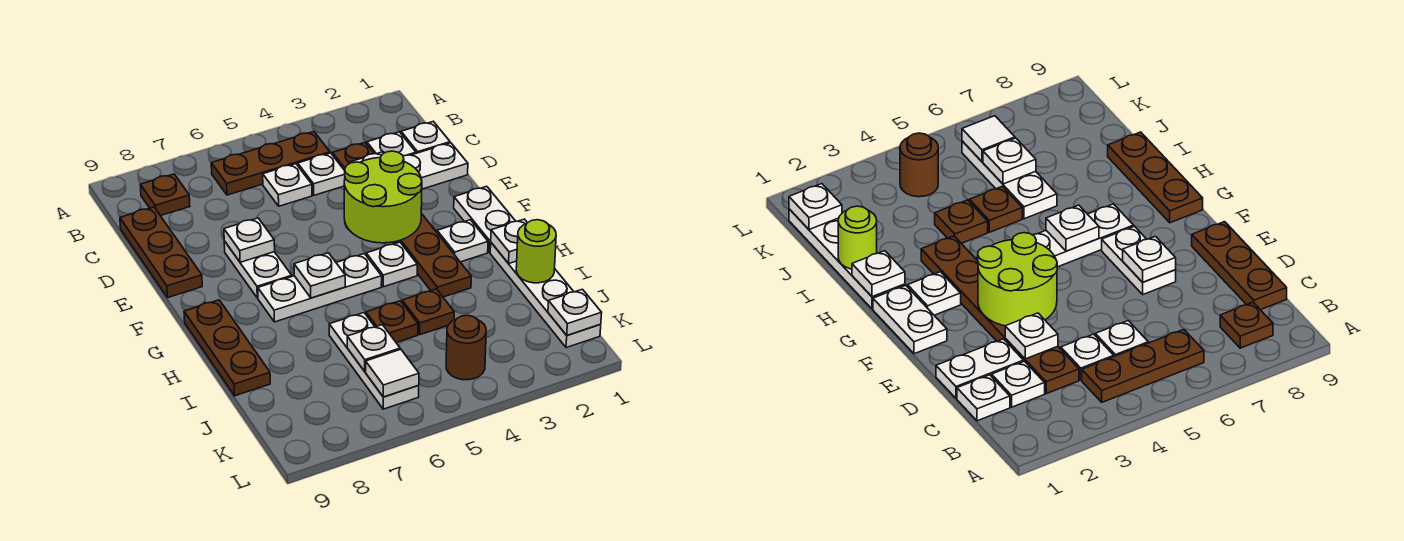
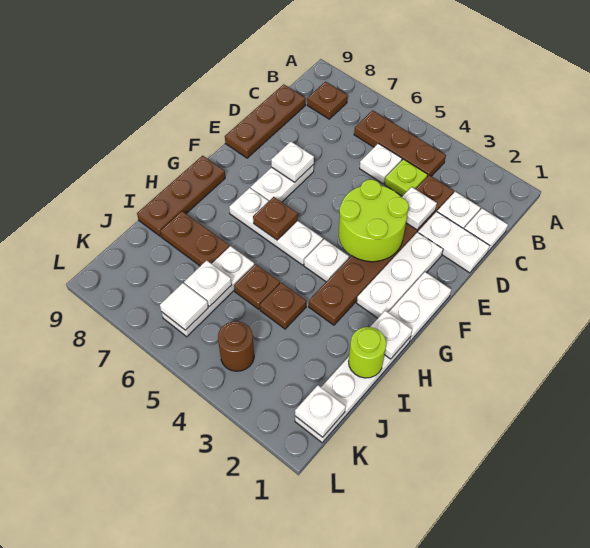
white 1x1 plate [298,153,345,195] -> lime 1x1 plate [384,159,428,196]
white 1x1 plate [437,220,488,262] -> white 1x3 plate [357,232,443,318]
white 1x1 plate [294,253,345,298] -> brown 1x1 plate [253,197,298,240]
none -> brown 1x2 plate [160,211,229,266]

